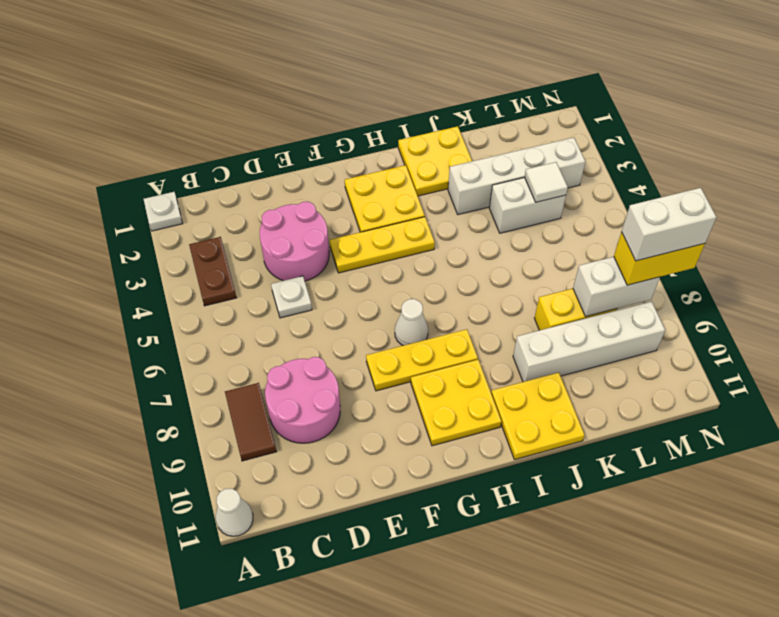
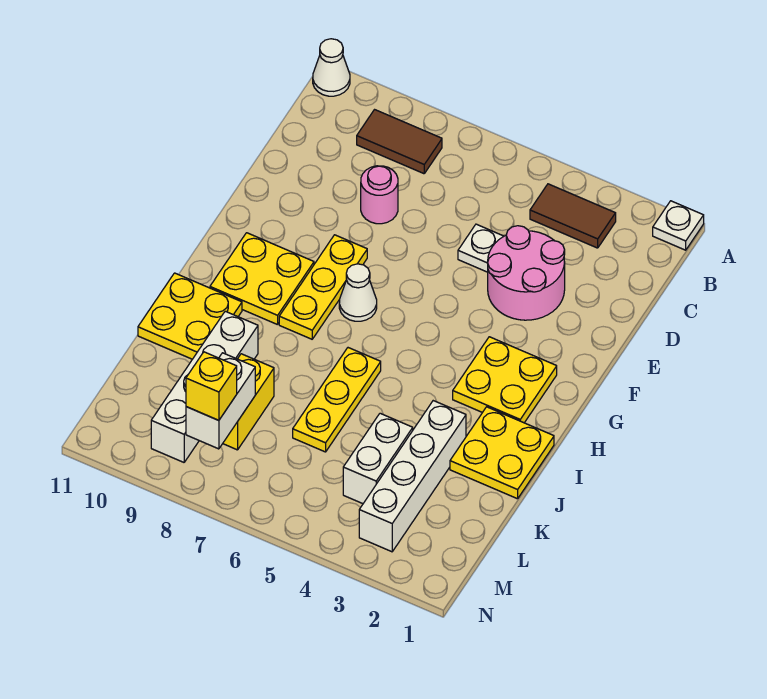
brown 1x2 plate [189,237,236,306] -> brown 1x2 tile [530,184,616,248]
pink 2x2 round brick [265,357,340,443] -> pink 1x1 round brick [361,166,398,224]
yellow 1x3 plate [330,217,435,273] -> yellow 1x3 plate moved to [293,348,381,452]
white 1x1 tile [525,162,568,202] -> none
yellow 1x2 brick [614,232,705,285] -> yellow 1x1 brick [186,352,237,420]
white 1x2 brick [622,188,716,261] -> none

